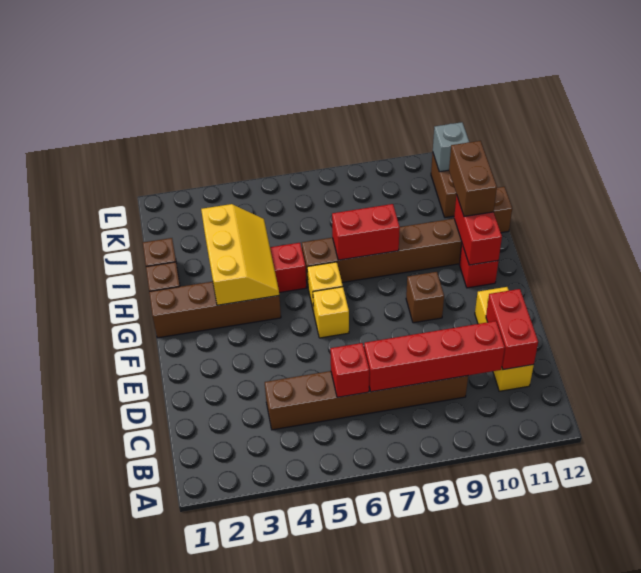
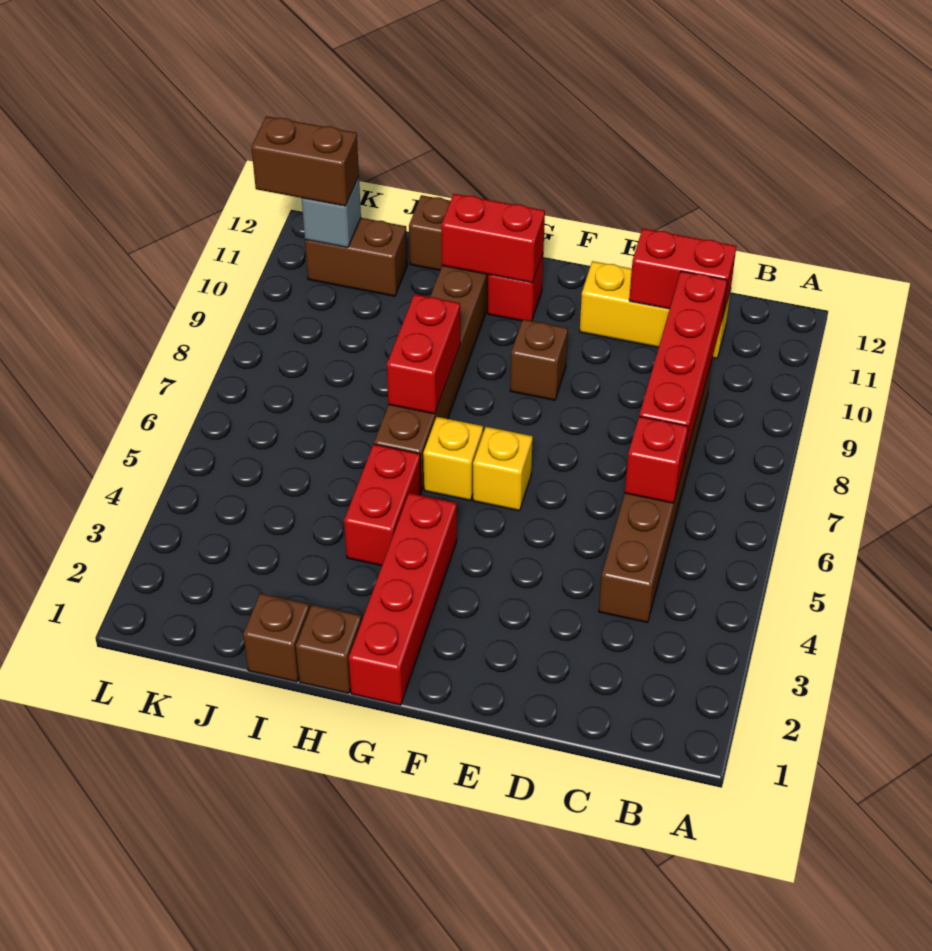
brown 1x4 brick [149,282,281,338] -> red 1x4 brick [349,493,457,705]
yellow 2x3 slope [201,204,279,305] -> none
brown 1x2 brick [449,141,497,216] -> brown 1x2 brick moved to [251,116,359,206]

